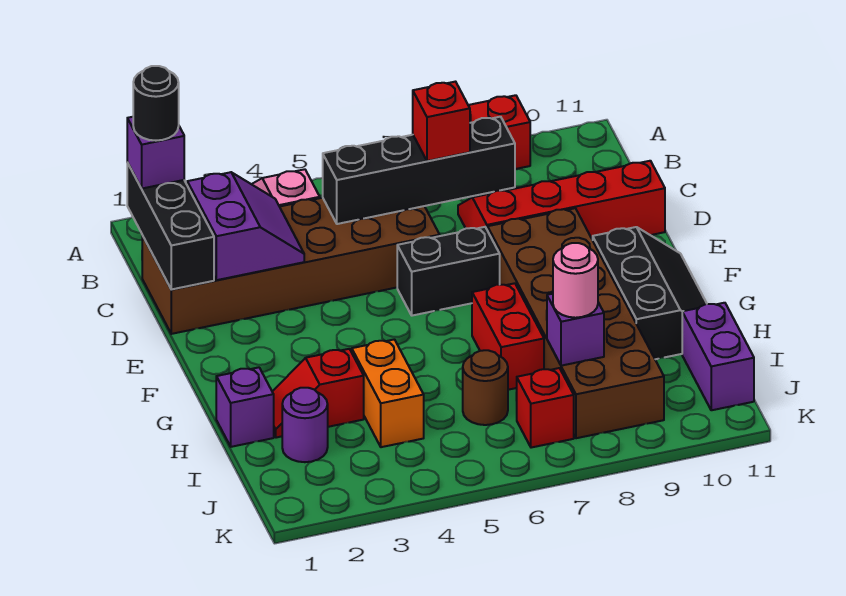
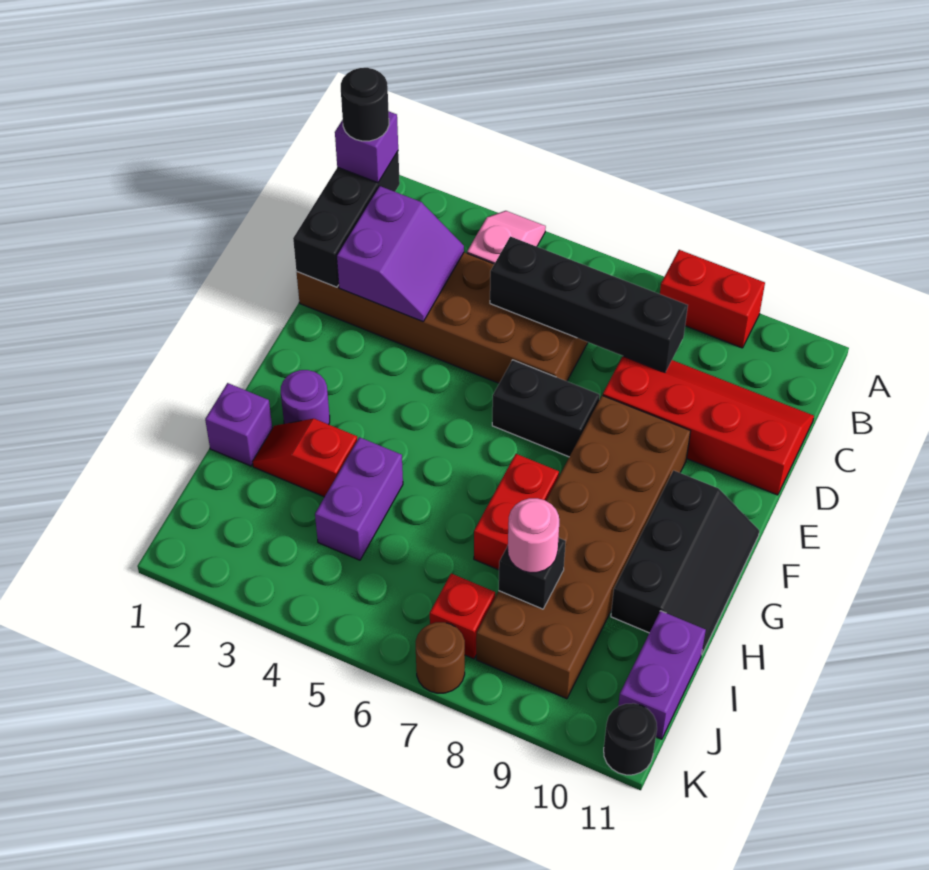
red 1x1 brick [413,82,470,161] -> none
orange 1x2 brick [352,339,424,447] -> purple 1x2 brick [315,437,403,560]
purple 1x1 round brick [282,388,328,462] -> purple 1x1 round brick moved to [281,370,330,424]
brown 1x1 round brick [463,350,508,425] -> brown 1x1 round brick moved to [416,622,465,693]
purple 1x1 brick [547,294,604,366] -> black 1x1 brick [499,538,566,609]
none -> black 1x1 round brick [604,703,657,775]

